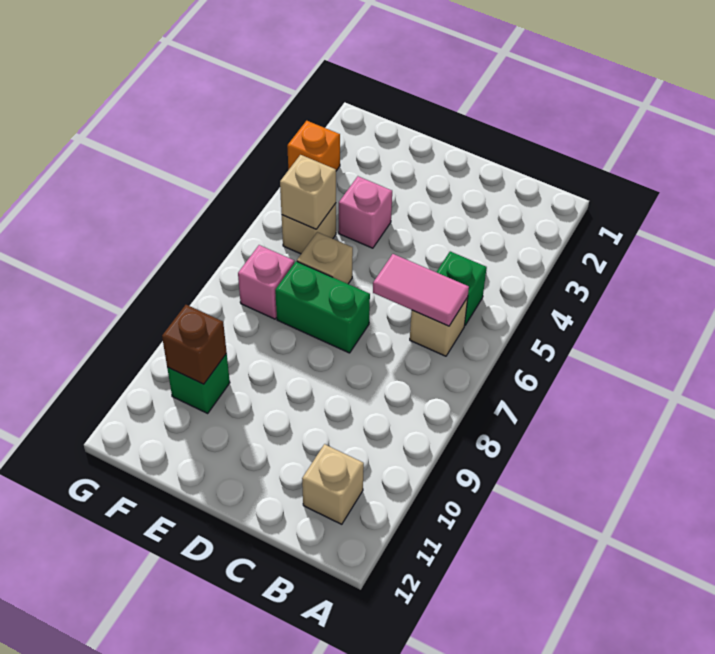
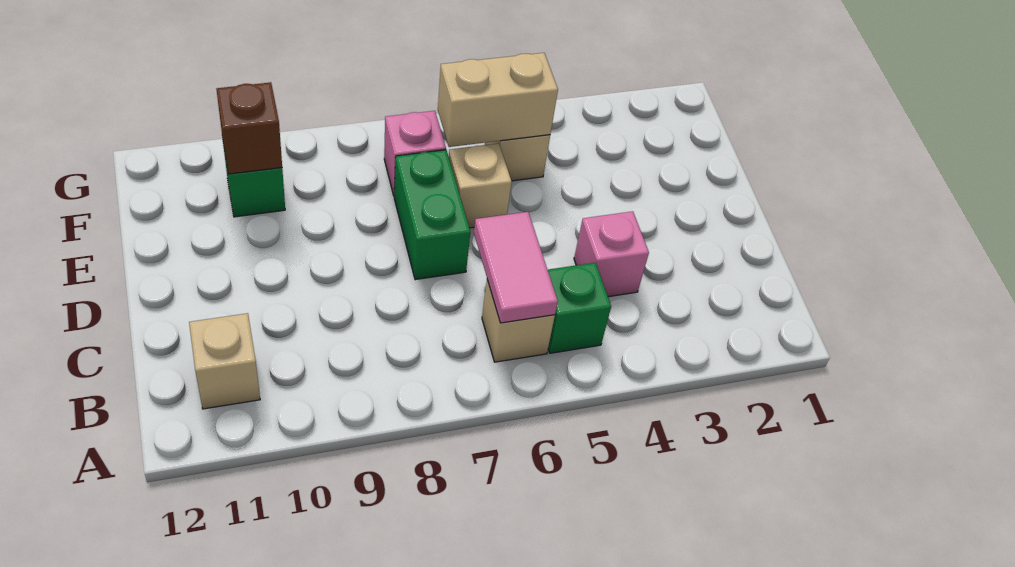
pink 1x1 brick [339,176,392,248] -> pink 1x1 brick moved to [574,211,649,297]
tan 1x1 brick [280,155,336,229] -> tan 1x2 brick [438,53,558,147]
orange 1x1 brick [287,121,340,171] -> none

